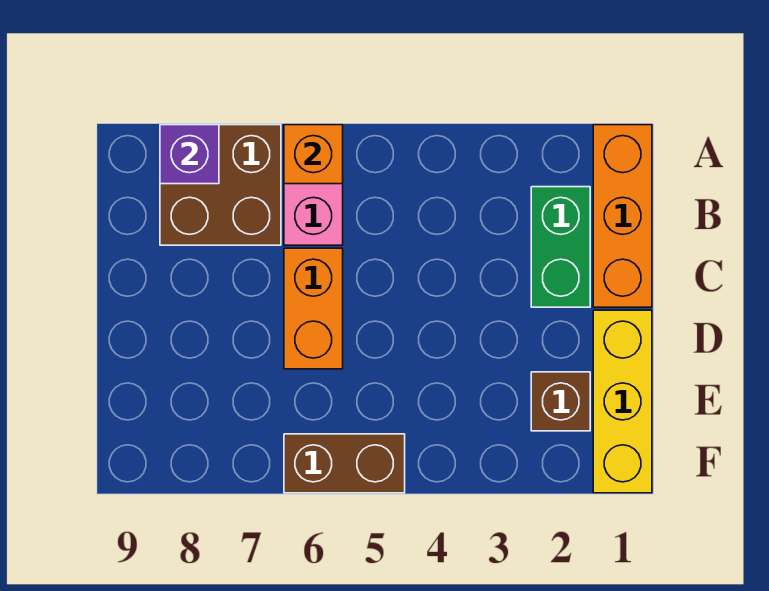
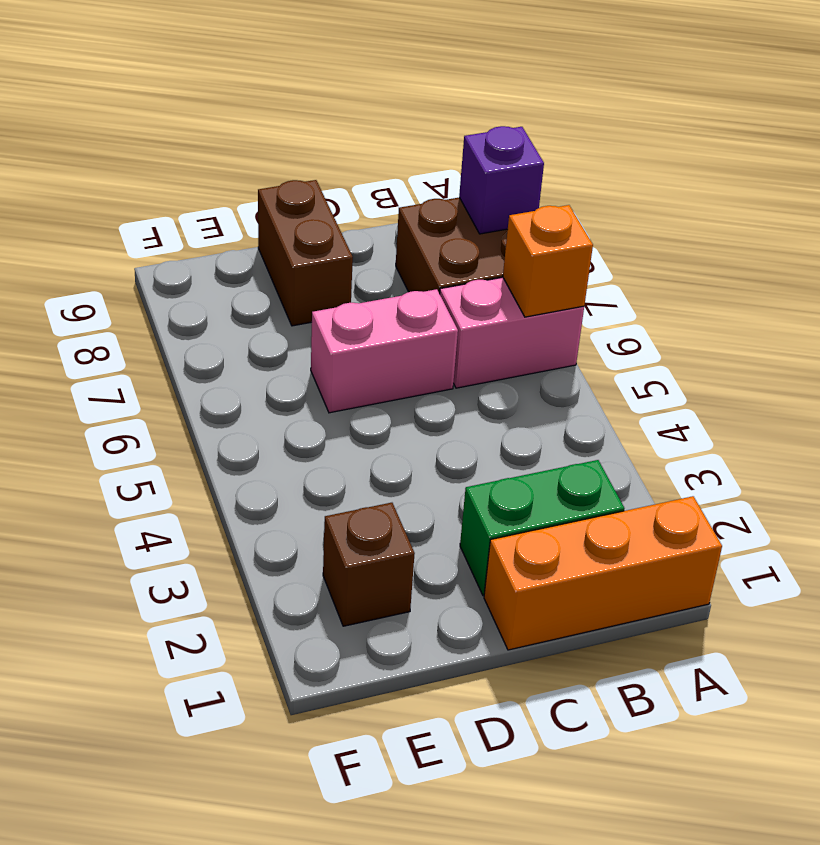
orange 1x2 brick [284,248,343,369] -> pink 1x2 brick [311,289,458,413]
yellow 1x3 brick [593,310,652,493] -> none
brown 1x2 brick [284,434,405,493] -> brown 1x2 brick moved to [258,180,353,326]

